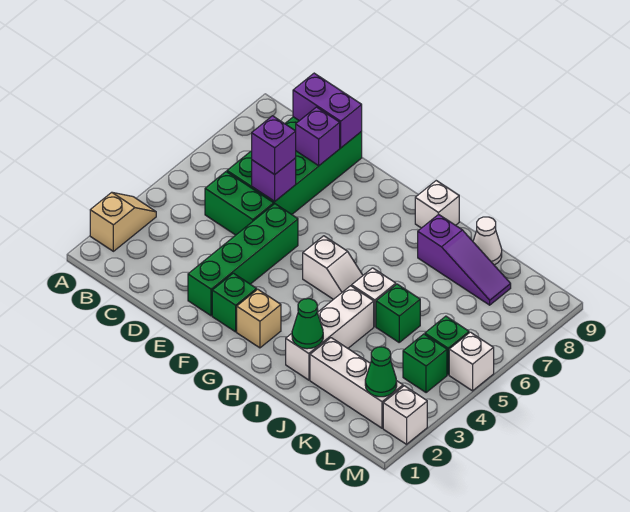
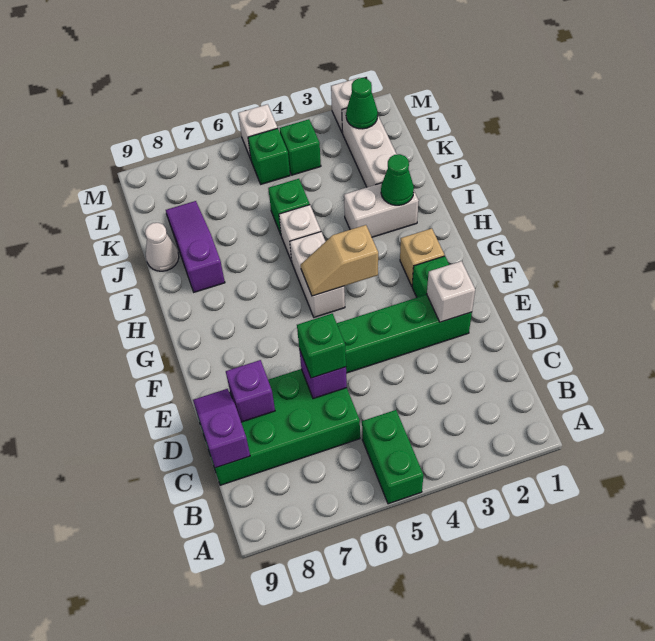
tan 1x2 slope [90,192,156,251] -> tan 1x2 slope moved to [301,225,378,296]
green 1x2 brick [205,172,274,235] -> green 1x2 brick moved to [362,410,424,504]
purple 1x2 brick [293,73,362,148] -> purple 1x2 slope [193,389,250,468]
purple 1x1 brick [252,116,296,174] -> green 1x1 brick [297,314,346,378]
white 1x2 slope [303,236,363,299] -> white 1x2 brick [290,232,345,317]
white 1x1 brick [415,181,459,228] -> white 1x1 brick moved to [427,261,475,322]
white 1x3 brick [286,286,374,380] -> white 1x2 brick [344,183,419,237]

